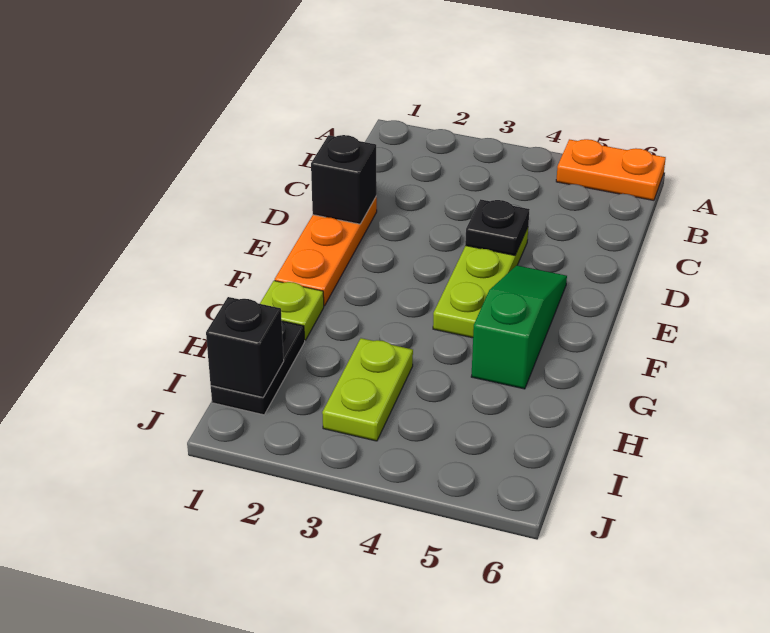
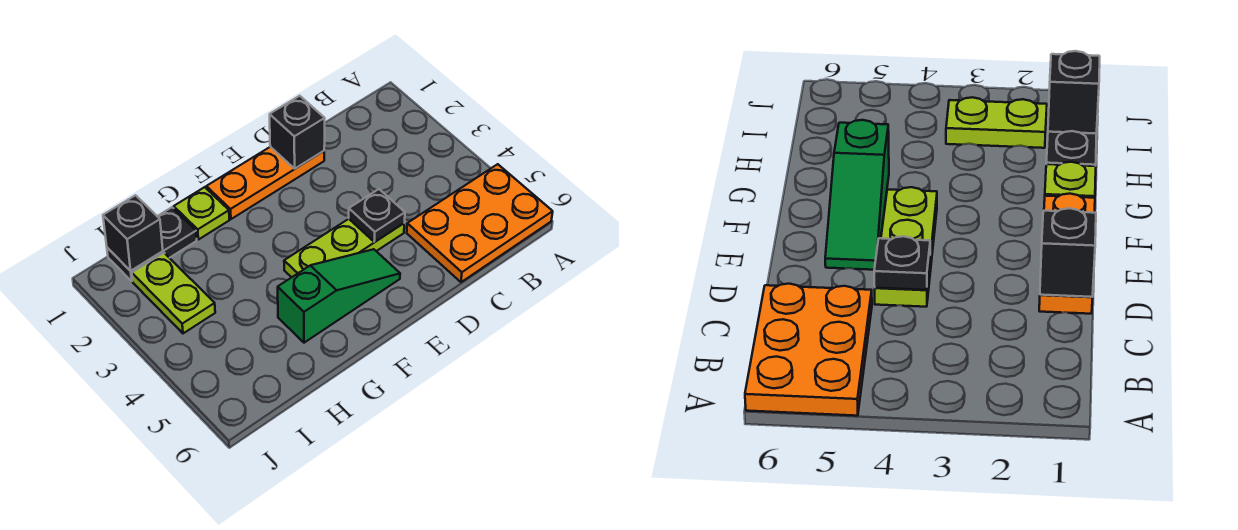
orange 1x2 plate [556,139,666,200] -> orange 2x3 plate [407,164,553,282]
lime 1x2 plate [322,338,413,441] -> lime 1x2 plate turned to [132,253,215,333]

